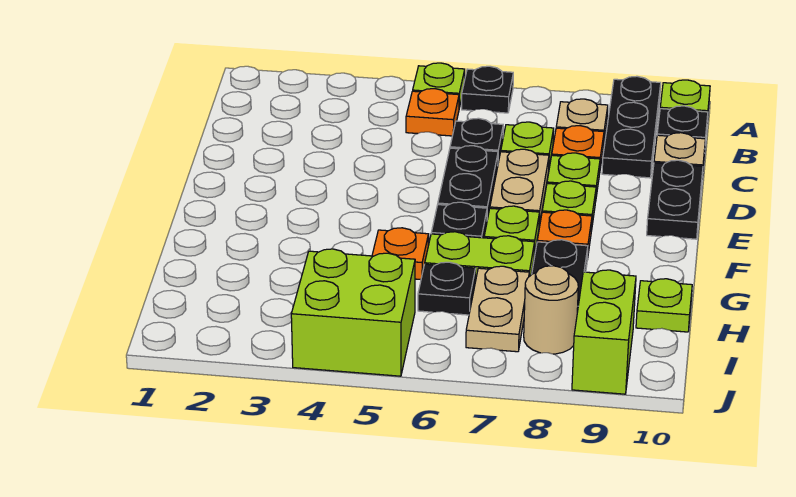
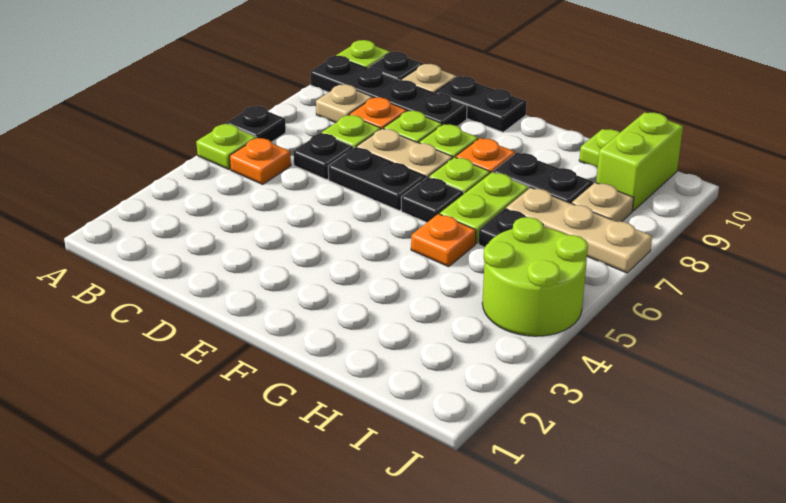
black 1x3 plate [602,76,661,178] -> black 1x4 plate [310,56,467,126]
tan 1x2 plate [466,266,529,352] -> tan 1x3 plate [506,188,652,273]
lime 2x2 brick [291,249,415,376] -> lime 2x2 round brick [482,217,588,336]
tan 1x1 round brick [524,266,578,354] -> tan 1x1 plate [572,182,634,222]
lime 1x2 brick [572,270,636,394] -> lime 1x2 brick turned to [596,112,683,211]

